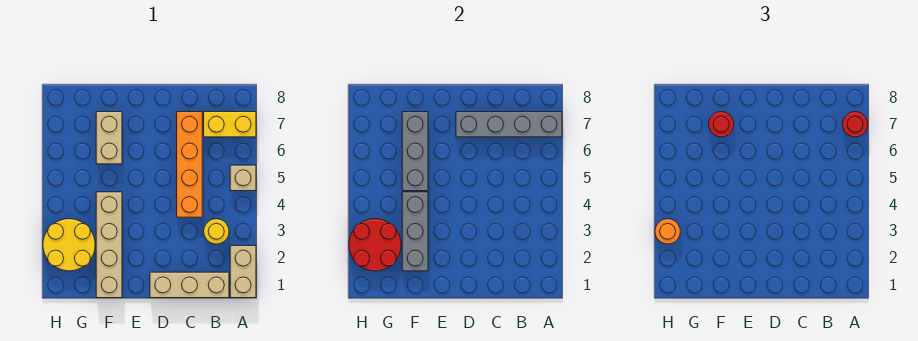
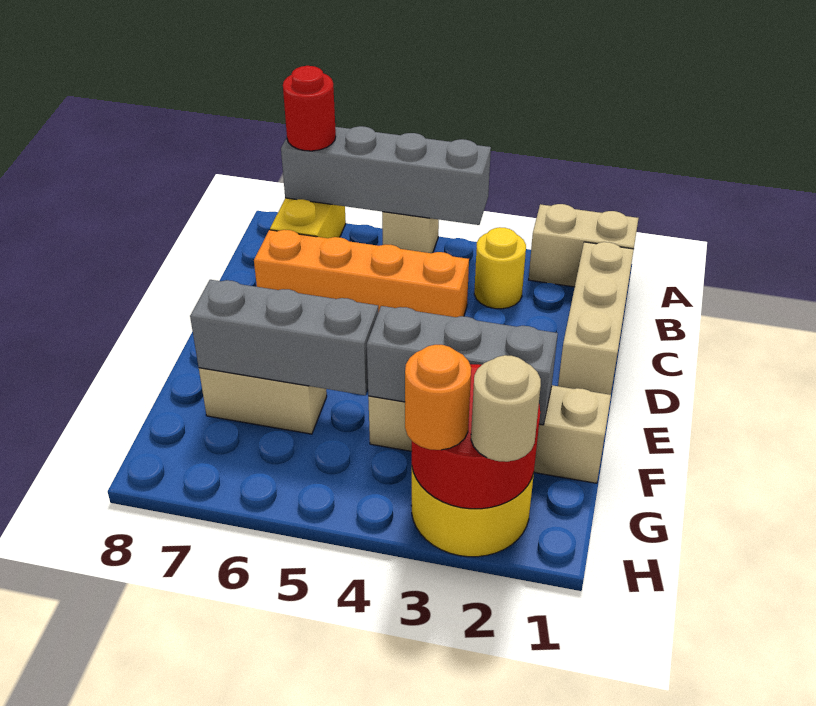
grey 1x4 brick [456,112,562,137] -> grey 1x4 brick turned to [281,126,491,225]
red 1x1 round brick [709,112,734,137] -> none
none -> tan 1x1 round brick [471,355,541,462]

